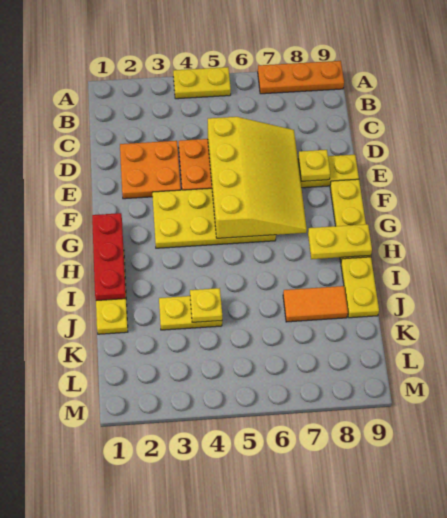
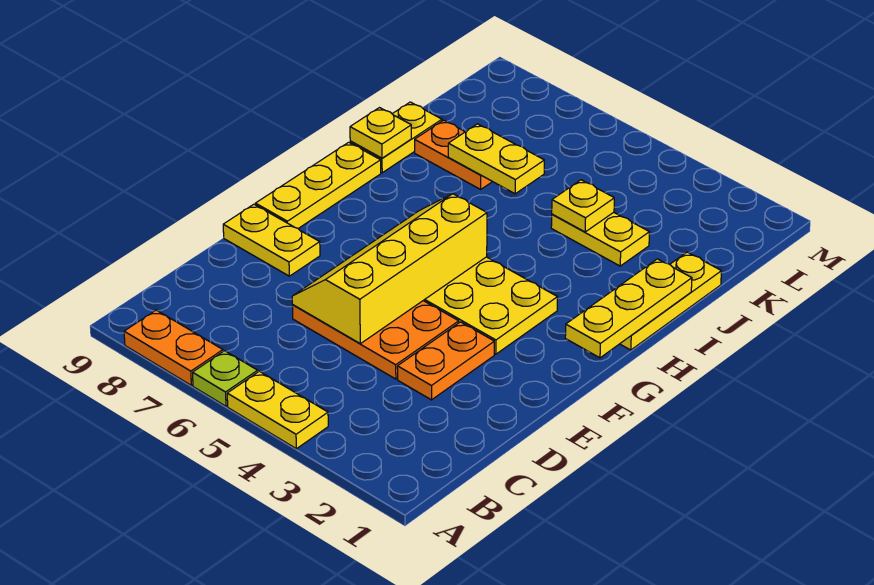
none -> lime 1x1 plate [193,351,258,406]
orange 1x3 plate [258,61,344,94] -> orange 1x2 plate [124,310,223,385]
orange 2x2 plate [120,141,181,199] -> orange 1x2 plate [397,322,494,400]
yellow 3x4 slope [208,117,307,238] -> yellow 2x4 slope [292,194,487,344]
yellow 1x1 plate [298,150,330,181] -> yellow 1x1 plate moved to [350,108,411,158]
red 1x3 plate [92,213,126,301] -> yellow 1x3 plate [565,259,692,358]
yellow 1x2 plate [308,224,372,259] -> yellow 1x2 plate moved to [448,124,544,194]
orange 1x2 tile [283,286,348,322] -> orange 1x2 plate [415,120,492,189]

